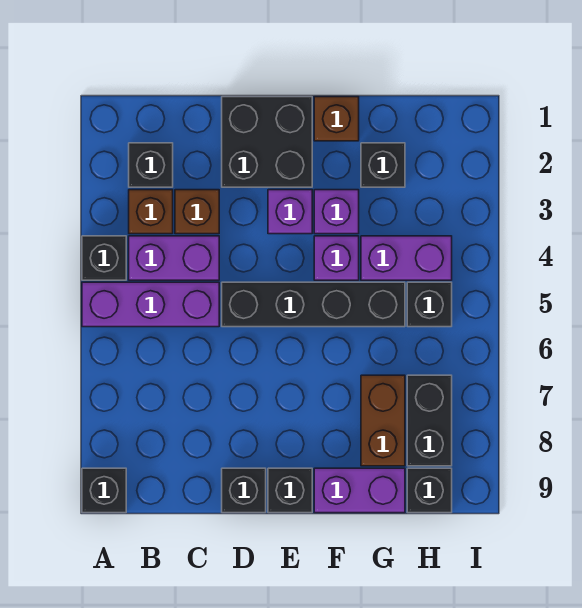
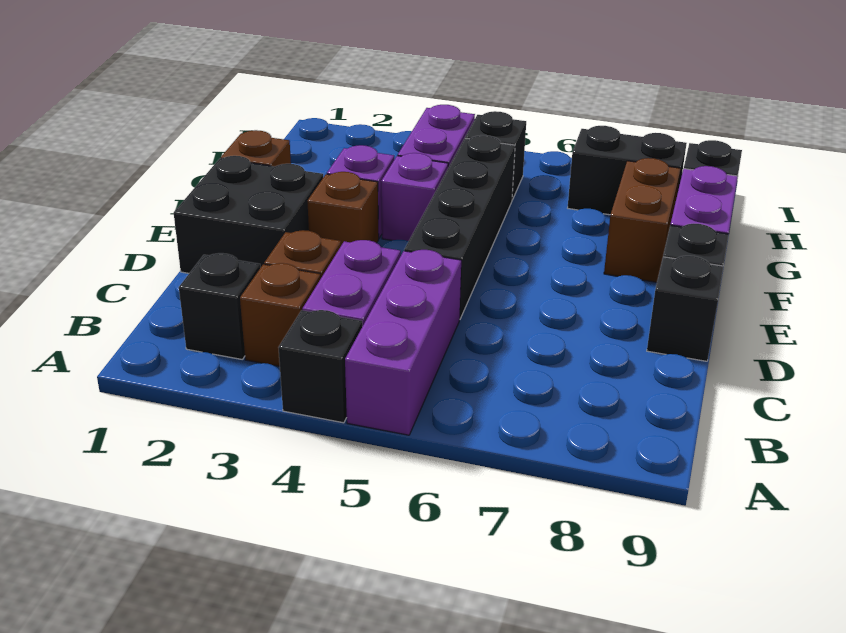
black 1x1 brick [82,468,126,513] -> none
purple 1x1 brick [268,190,312,234] -> brown 1x1 brick [307,172,379,245]
black 1x1 brick [361,143,405,187] -> none
brown 1x2 brick [361,375,405,466] -> brown 1x2 brick turned to [604,158,681,282]

